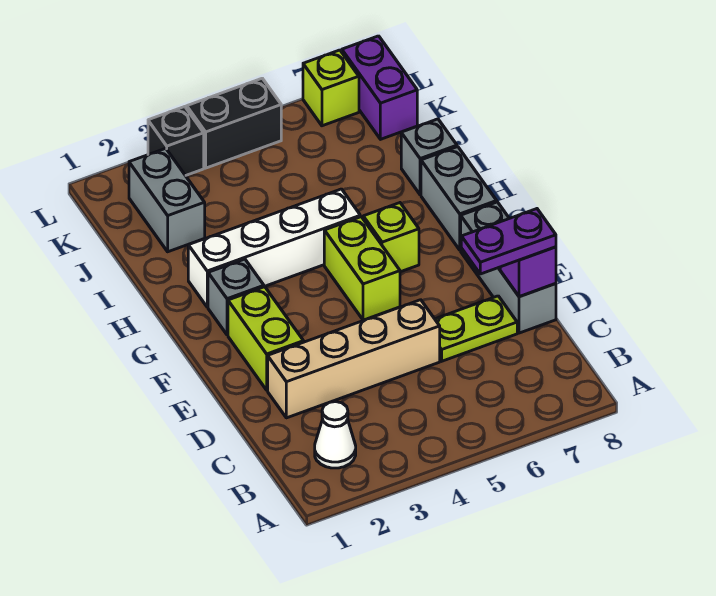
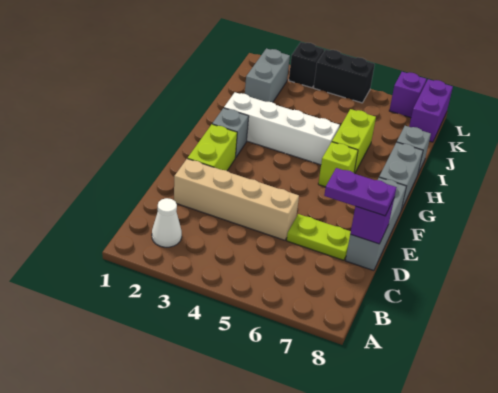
lime 1x2 brick [324,217,400,320] -> lime 1x2 brick moved to [332,109,376,174]
lime 1x1 brick [303,50,359,126] -> purple 1x1 brick [389,72,426,118]

